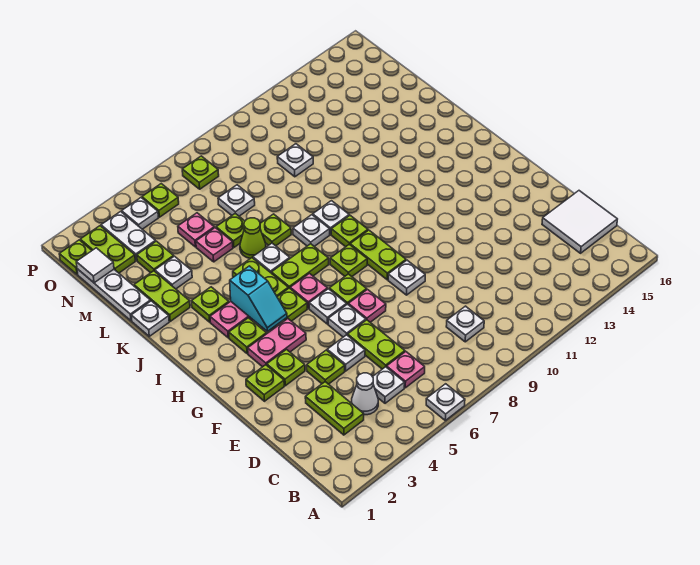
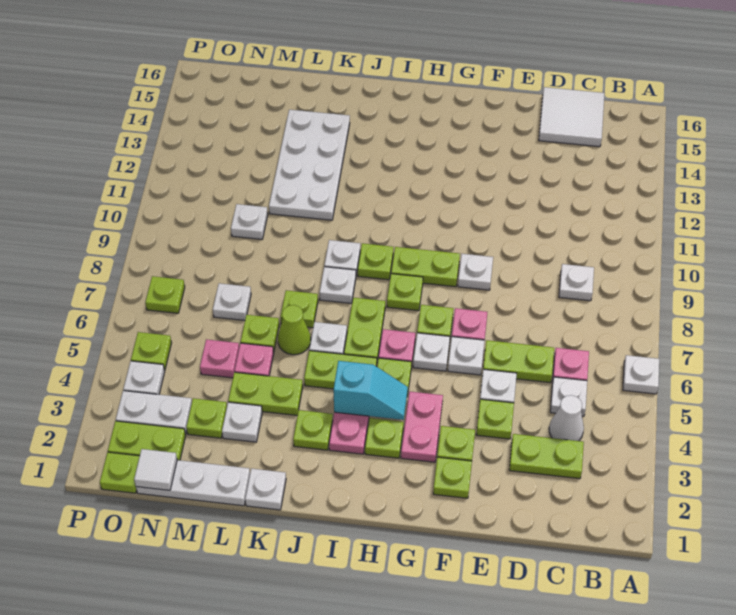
lime 1x2 plate [134,271,190,321] -> lime 1x2 plate moved to [228,372,303,415]
none -> white 2x4 plate [269,110,350,220]

